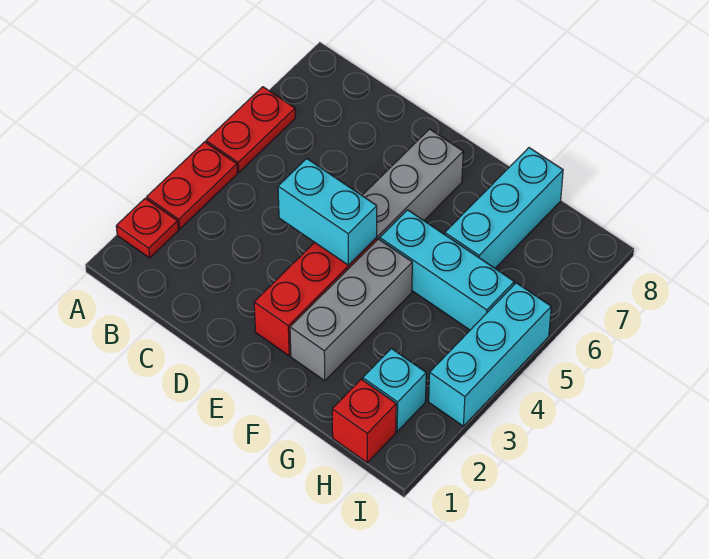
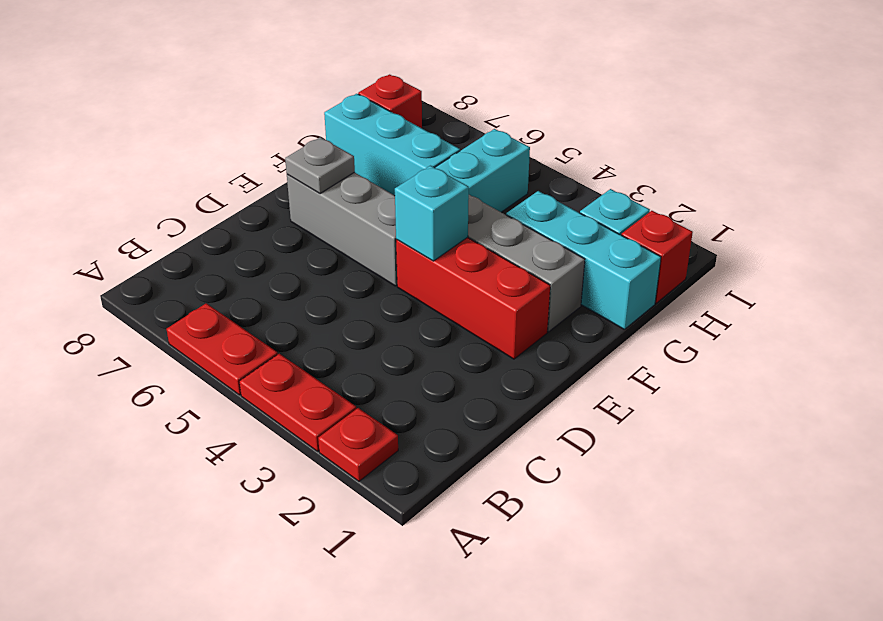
cyan 1x2 brick [278,159,377,265] -> cyan 1x1 brick [395,166,469,261]
none -> grey 1x1 plate [285,137,355,194]
none -> red 1x1 brick [358,74,422,128]
cyan 1x3 brick [429,283,551,426] -> cyan 1x3 brick moved to [506,191,661,329]

